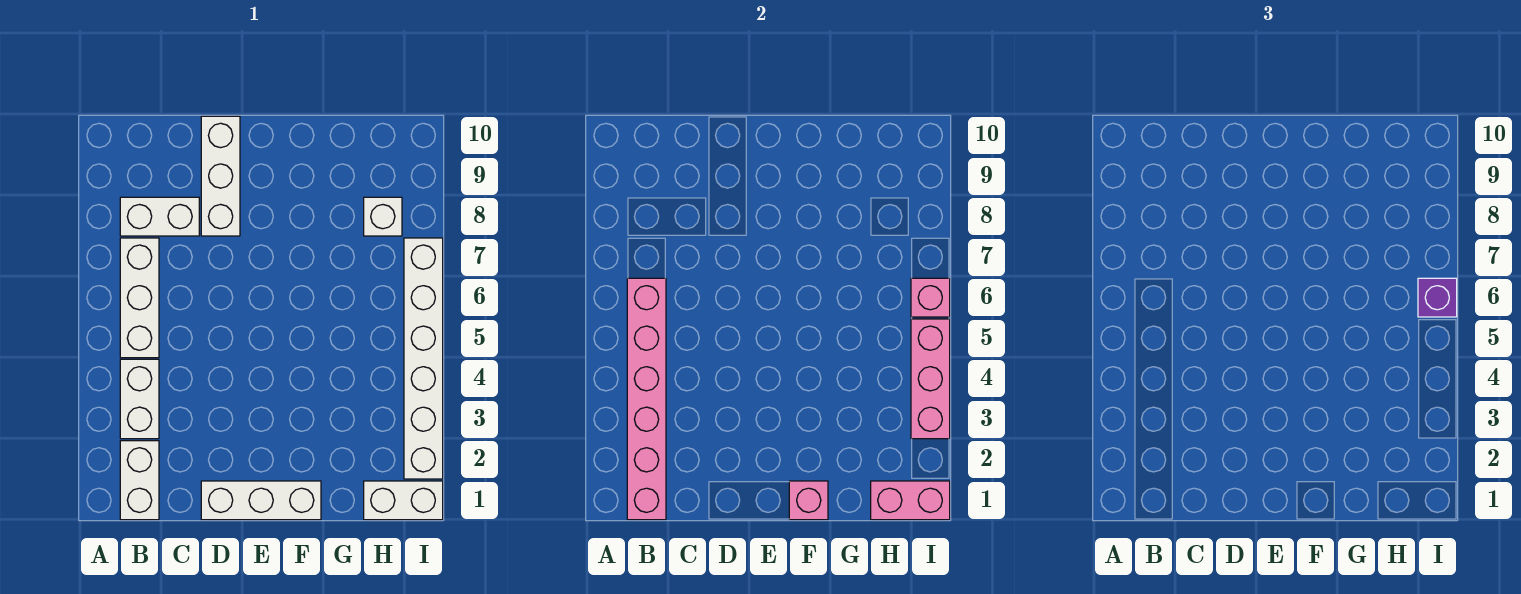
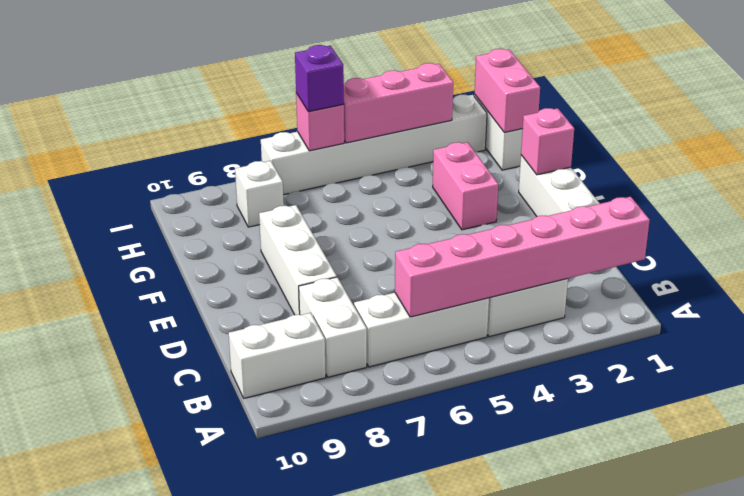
white 1x2 brick [120,441,159,520] -> white 1x2 brick moved to [229,313,326,398]
white 1x3 brick [201,116,240,236] -> white 1x3 brick turned to [259,205,337,315]
none -> pink 1x2 brick [433,142,498,230]

